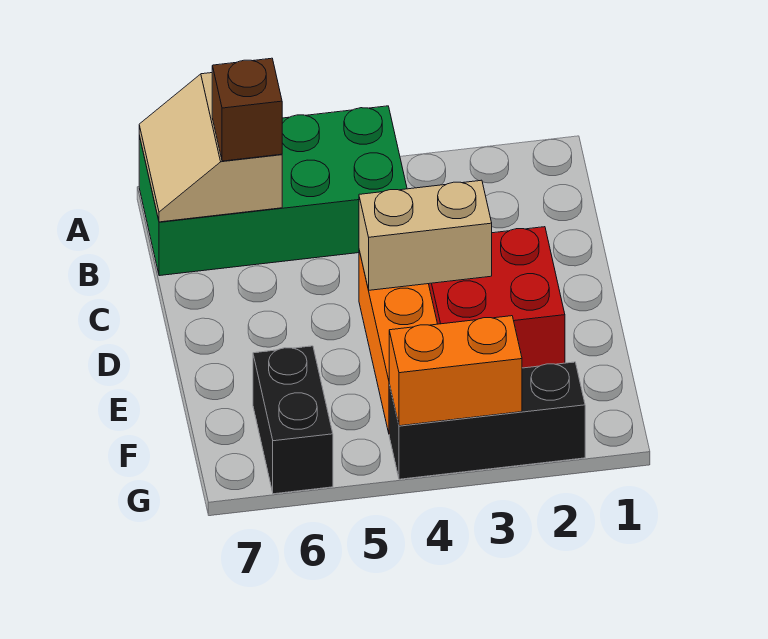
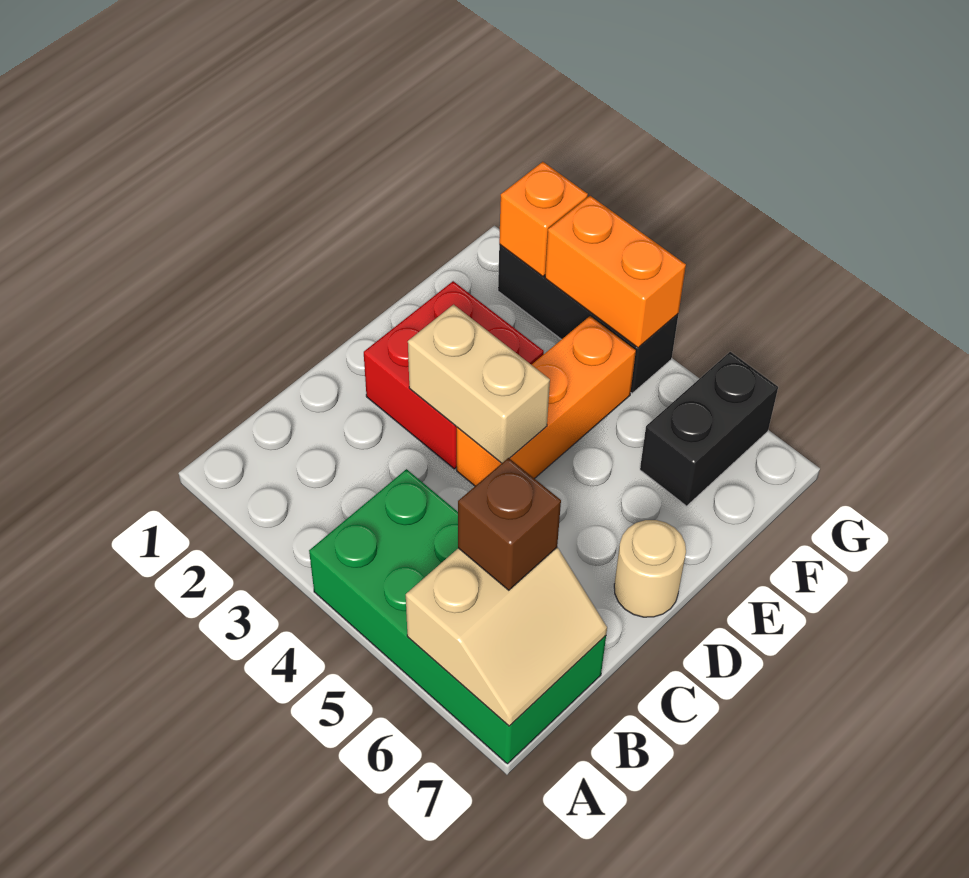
none -> tan 1x1 round brick [614,520,686,617]
none -> orange 1x1 brick [499,162,588,276]

